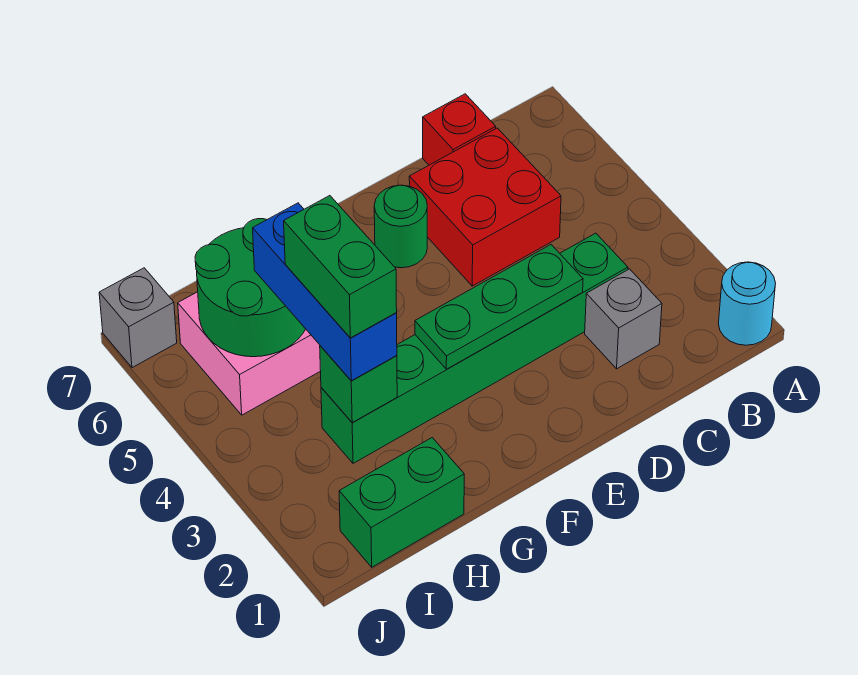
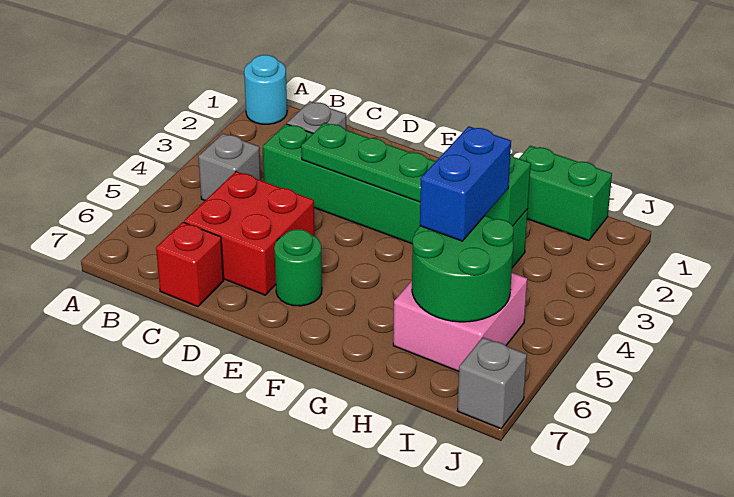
none -> grey 1x1 brick [198,134,261,200]
blue 1x3 brick [253,203,397,381] -> blue 1x2 brick [420,126,511,241]
green 1x2 brick [284,196,397,338] -> none

